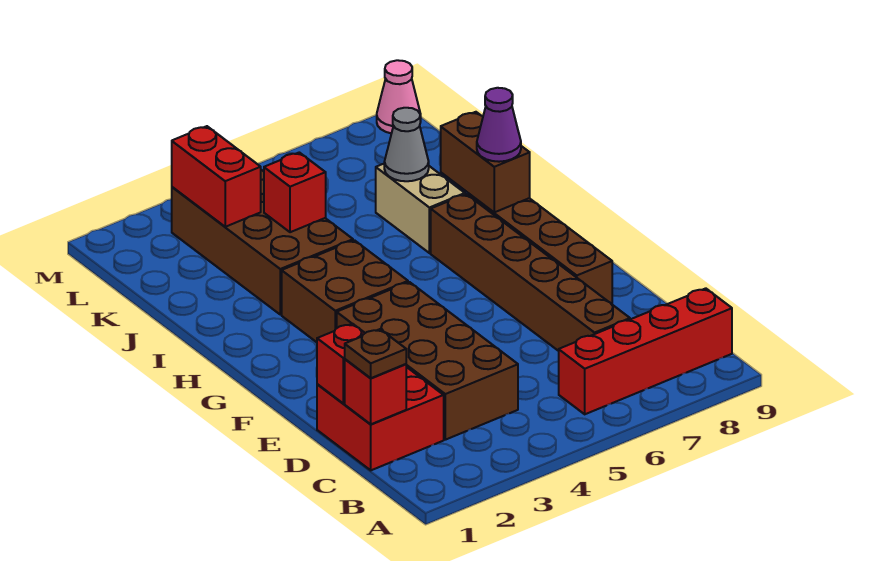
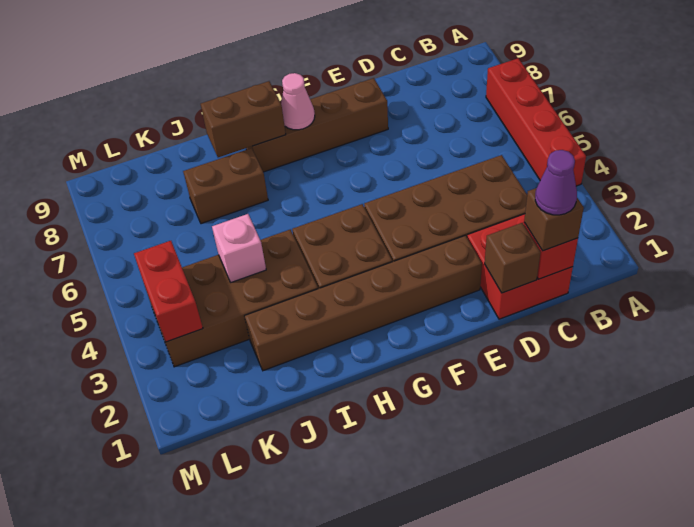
red 1x4 brick [559,288,732,414] -> red 1x4 brick moved to [486,58,586,186]
brown 1x1 plate [345,329,406,378] -> brown 1x1 brick [524,188,584,251]
brown 1x6 brick [431,194,630,351] -> brown 1x6 brick moved to [245,235,482,371]
red 1x1 brick [317,324,365,403] -> brown 1x1 brick [485,223,541,293]
purple 1x1 cone [477,88,521,162] -> purple 1x1 cone moved to [535,150,577,215]
tan 1x2 brick [376,164,465,253] -> brown 1x2 brick [183,148,268,224]
red 1x1 brick [264,152,326,232] -> pink 1x1 brick [212,214,266,282]
grey 1x1 cone [384,108,429,181] -> none
red 1x2 brick [172,126,261,227] -> red 1x2 brick turned to [134,241,203,342]
pink 1x1 cone [377,60,421,133] -> pink 1x1 cone moved to [281,73,315,130]

